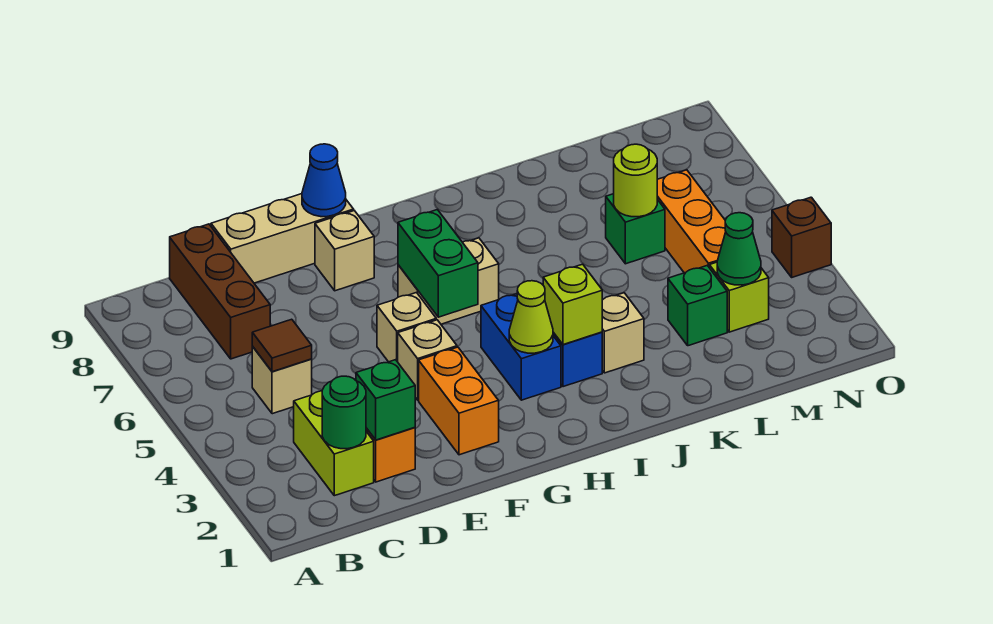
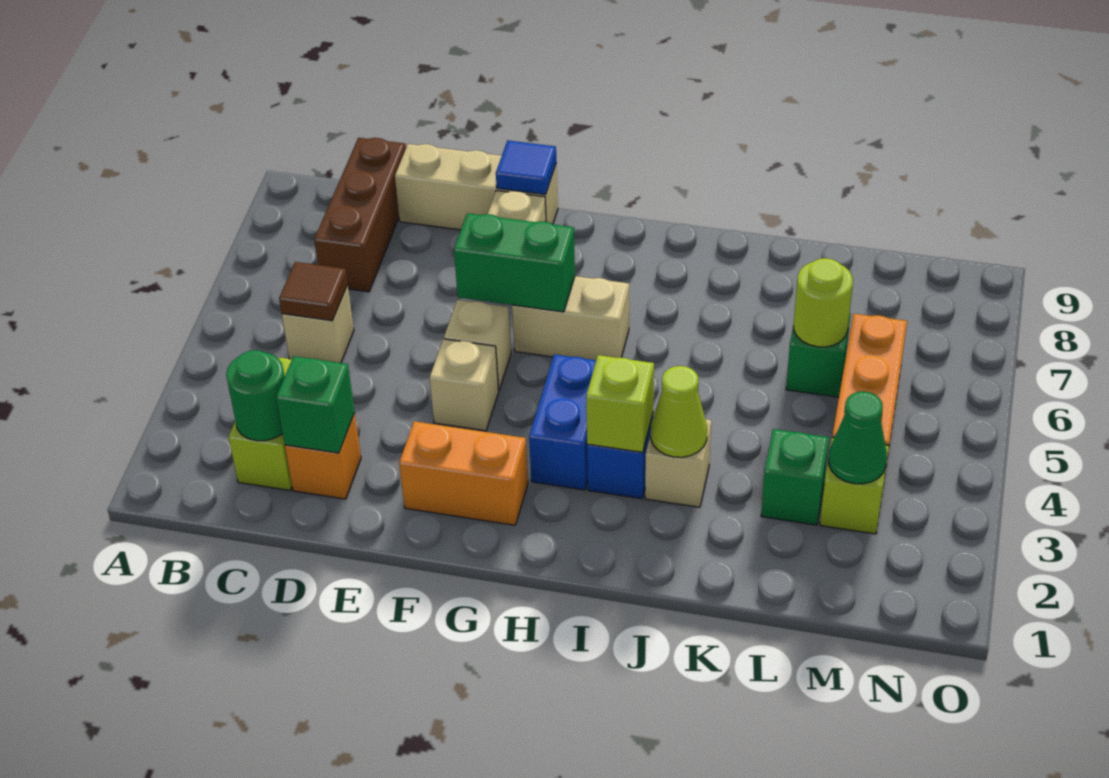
orange 1x2 brick [419,347,499,455] -> orange 1x2 brick turned to [399,421,528,525]
blue 1x1 cone [302,144,346,217] -> blue 1x1 tile [496,140,557,195]
green 1x2 brick [398,210,478,317] -> green 1x2 brick turned to [454,213,575,312]
lime 1x1 cone [509,281,553,353] -> lime 1x1 cone moved to [651,366,707,457]
brown 1x1 brick [772,197,831,277] -> none

